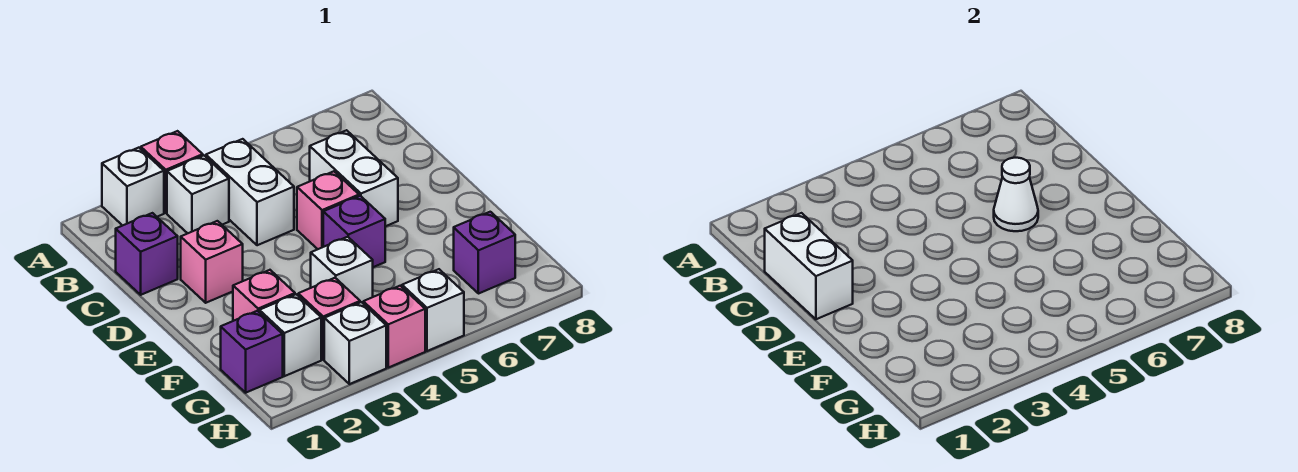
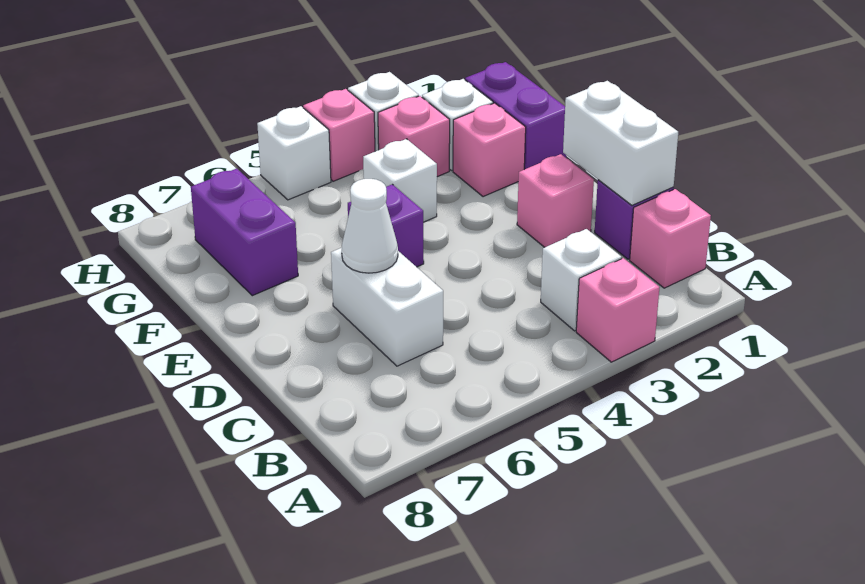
white 1x1 brick [102,148,164,226] -> none
white 1x2 brick [206,139,294,245] -> none
pink 1x1 brick [297,171,359,249] -> pink 1x1 brick moved to [630,189,711,288]
purple 1x1 brick [221,311,283,393] -> purple 1x2 brick [465,62,566,169]
purple 1x1 brick [454,212,515,294] -> purple 1x2 brick [191,169,298,296]

